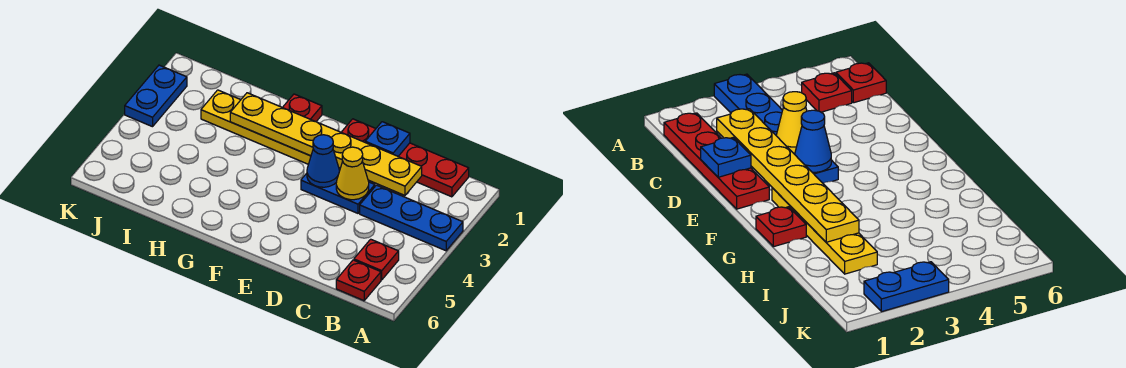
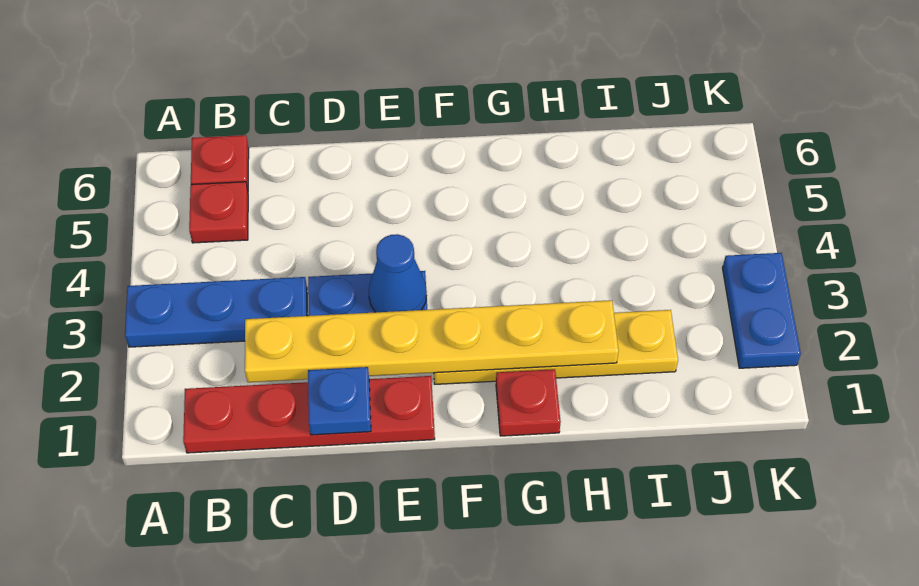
yellow 1x1 cone [336,147,369,200] -> none

